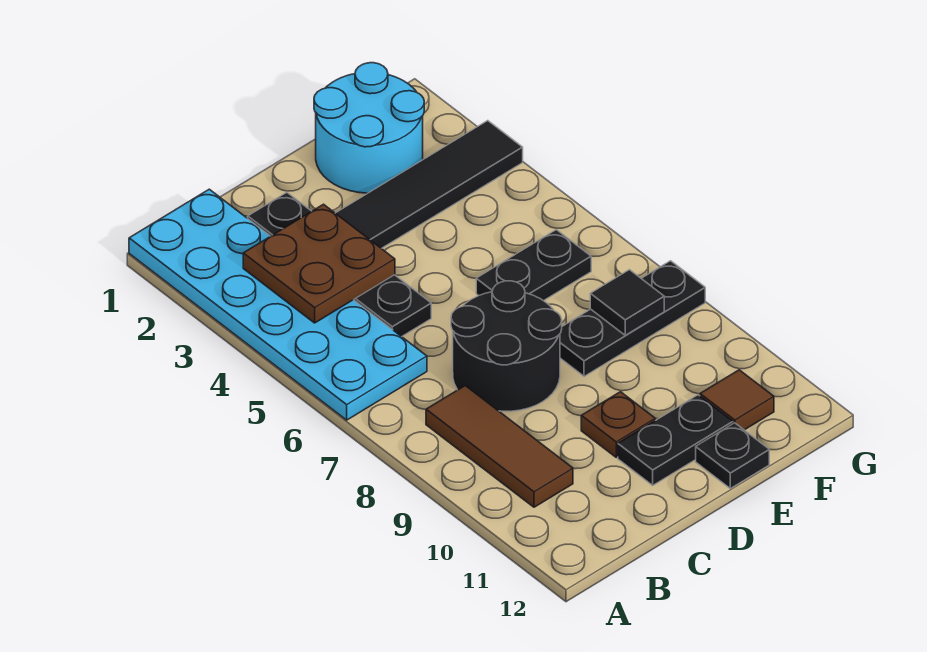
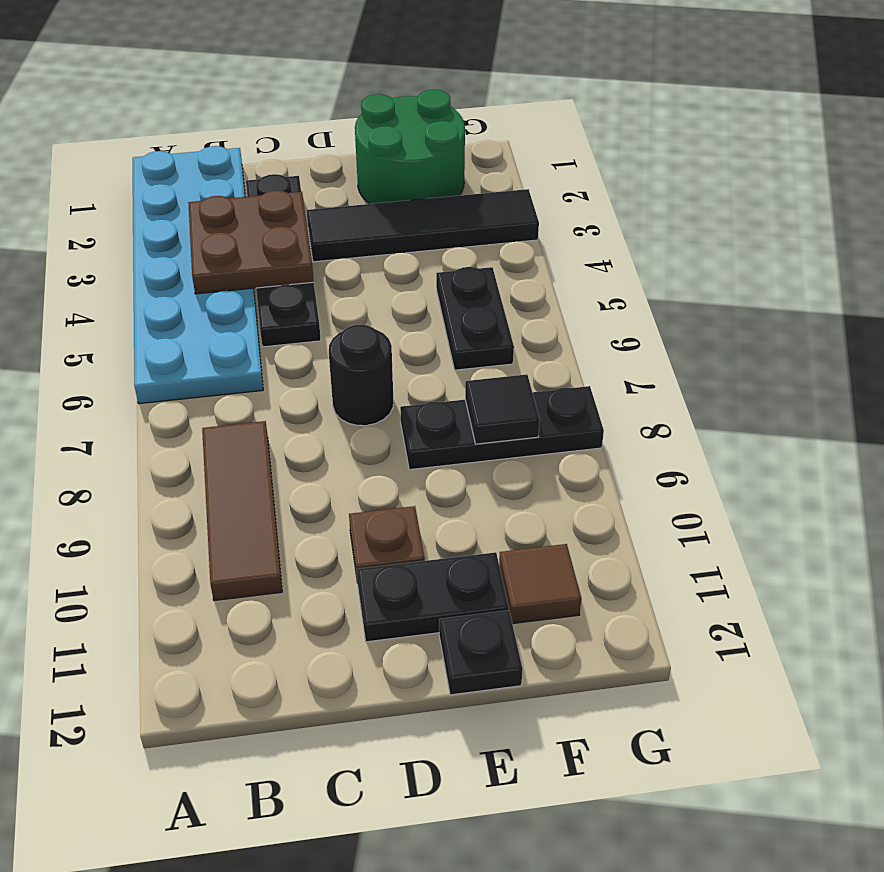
black 2x2 round brick [451,281,562,411] -> black 1x1 round brick [329,325,393,426]
cyan 2x2 round brick [314,63,424,193] -> green 2x2 round brick [355,90,465,204]
black 1x2 plate [476,230,591,301] -> black 1x2 plate turned to [436,267,514,370]

